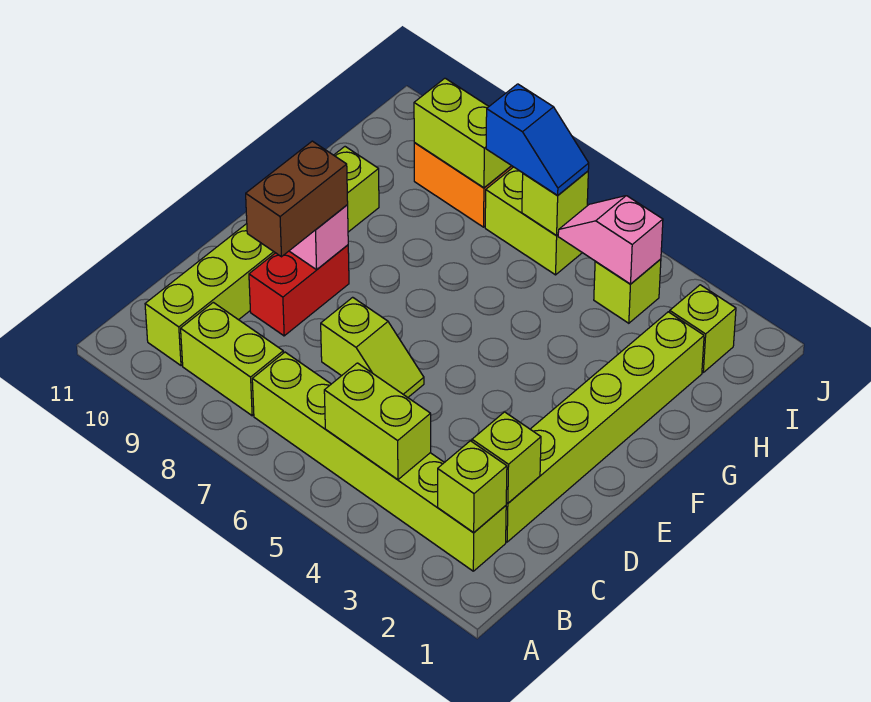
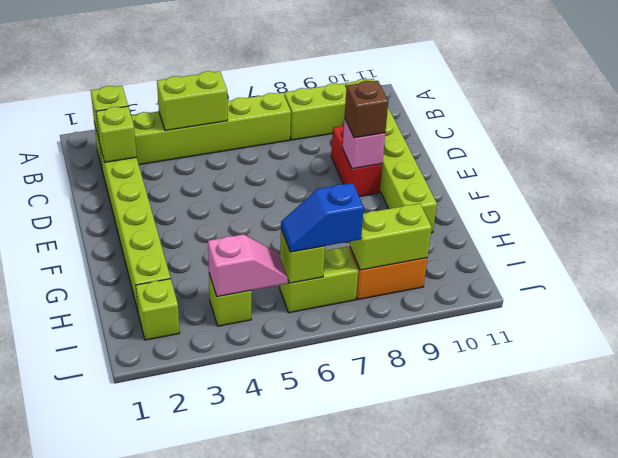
lime 1x2 slope [321,297,424,397] -> none
brown 1x2 brick [246,141,348,257] -> brown 1x1 brick [345,81,388,138]

